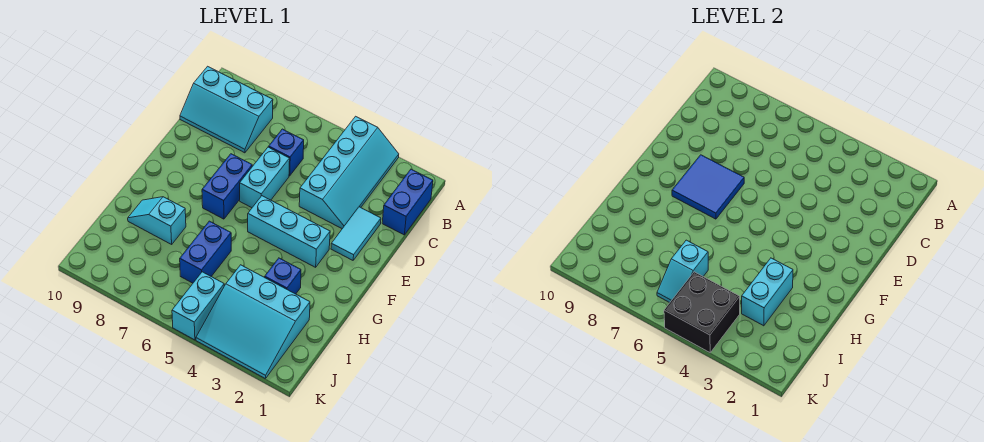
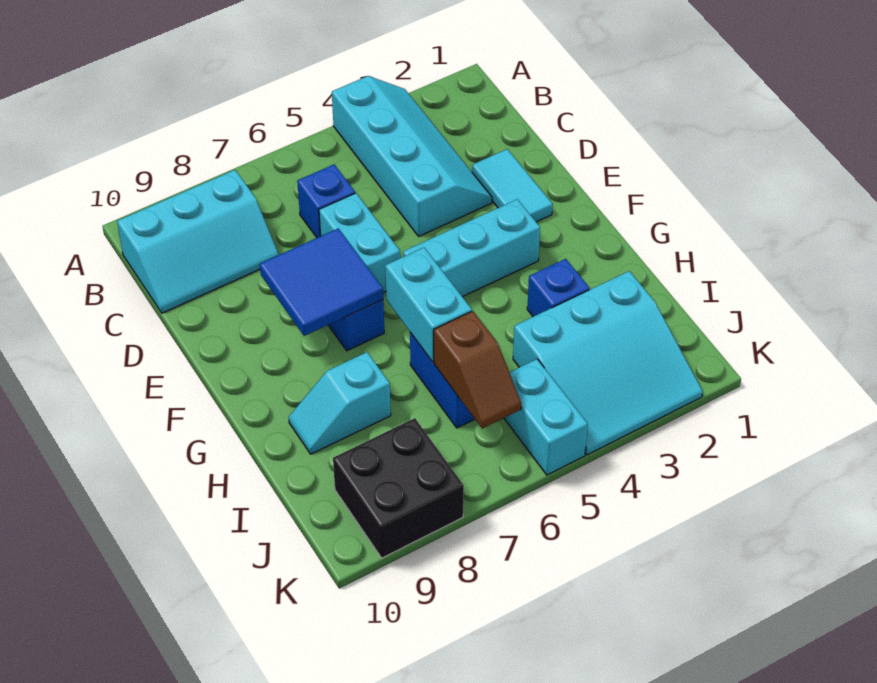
blue 1x2 brick [382,169,433,235] -> none
cyan 1x2 brick [742,258,793,326] -> cyan 1x2 brick moved to [385,248,472,362]
cyan 1x2 slope [657,240,708,303] -> brown 1x2 slope [434,311,521,429]
black 2x2 brick [664,272,740,353] -> black 2x2 brick moved to [333,418,464,558]

